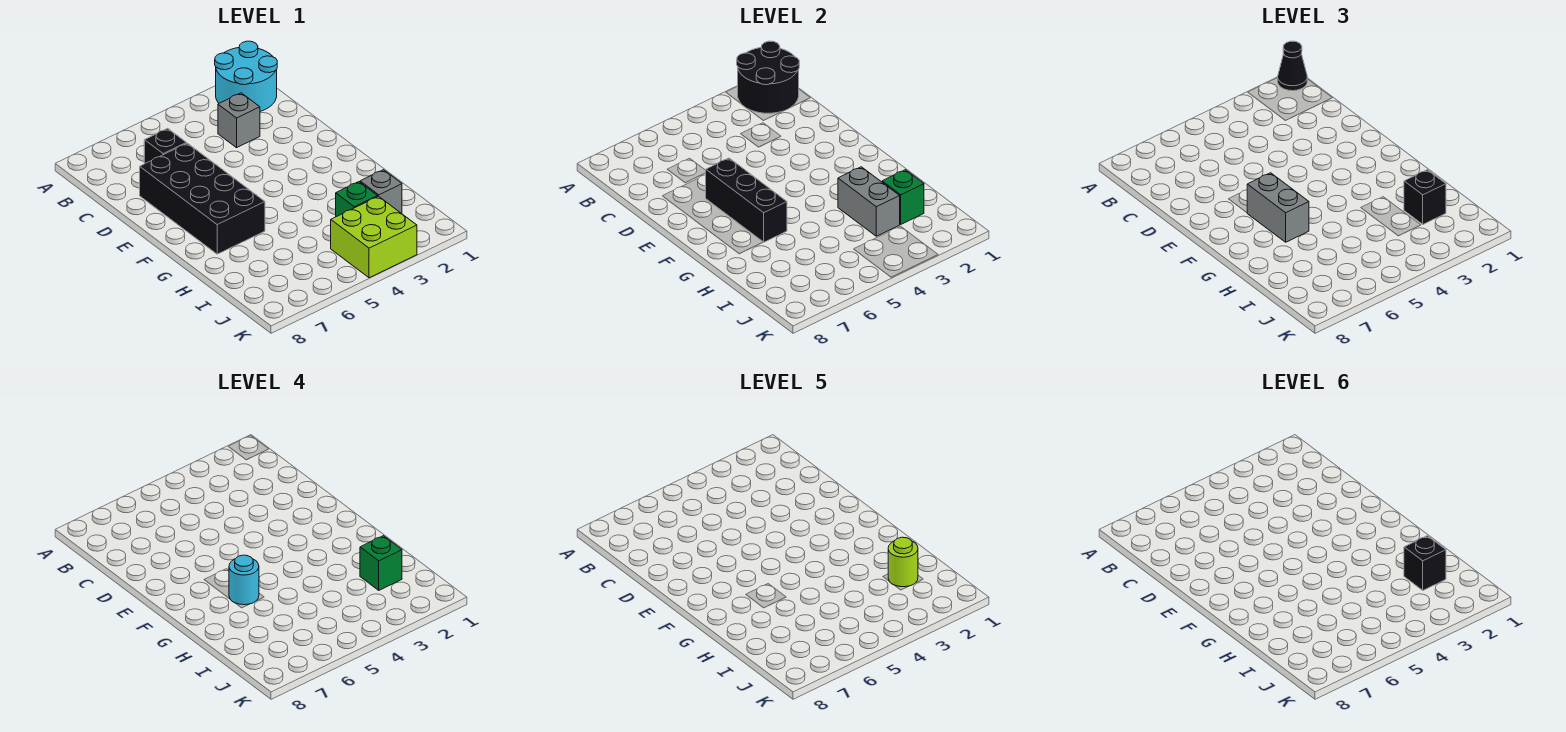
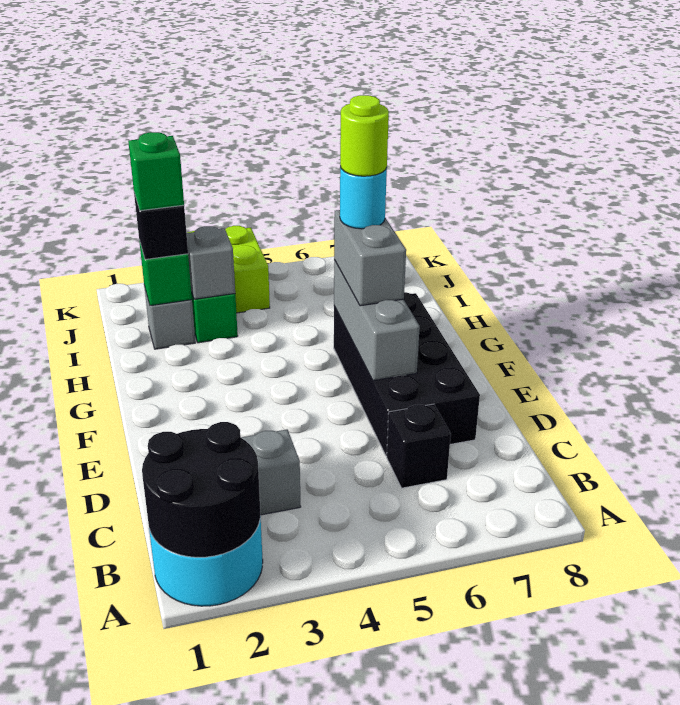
black 1x1 cone [1278,41,1307,91] -> none
black 1x3 brick [706,158,787,242] -> grey 1x3 brick [334,260,420,381]
grey 1x2 brick [838,167,900,236] -> grey 1x1 brick [187,226,235,299]
lime 1x1 round brick [888,537,918,587] -> lime 1x1 round brick moved to [340,95,389,176]
black 1x1 brick [1404,536,1446,590] -> none

